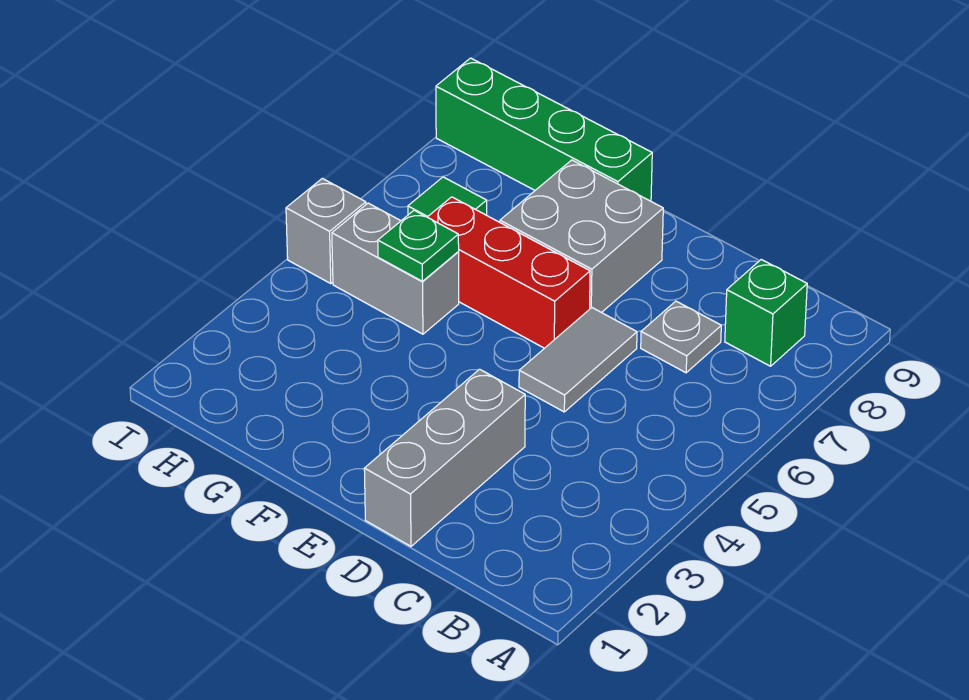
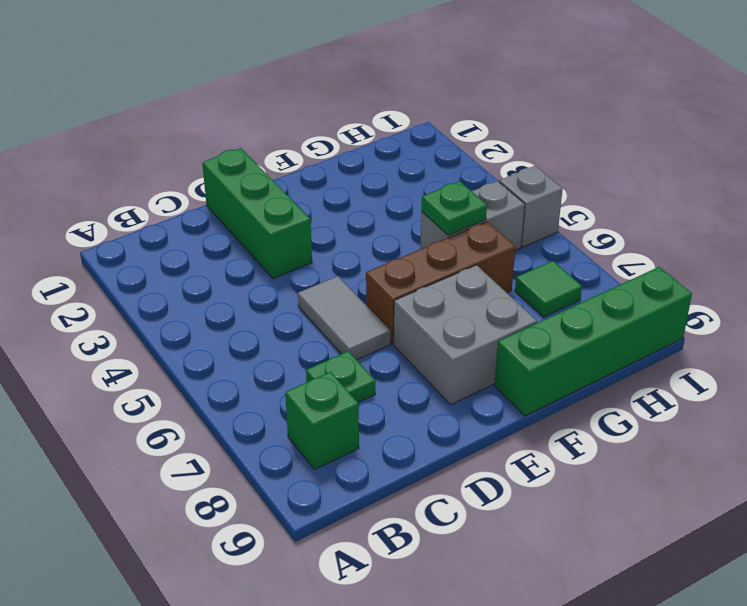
grey 1x1 plate [641,301,721,373] -> green 1x1 plate [306,351,375,402]
grey 1x3 brick [364,369,525,546] -> green 1x3 brick [202,148,312,279]
red 1x3 brick [428,197,590,348] -> brown 1x3 brick [366,221,515,344]

